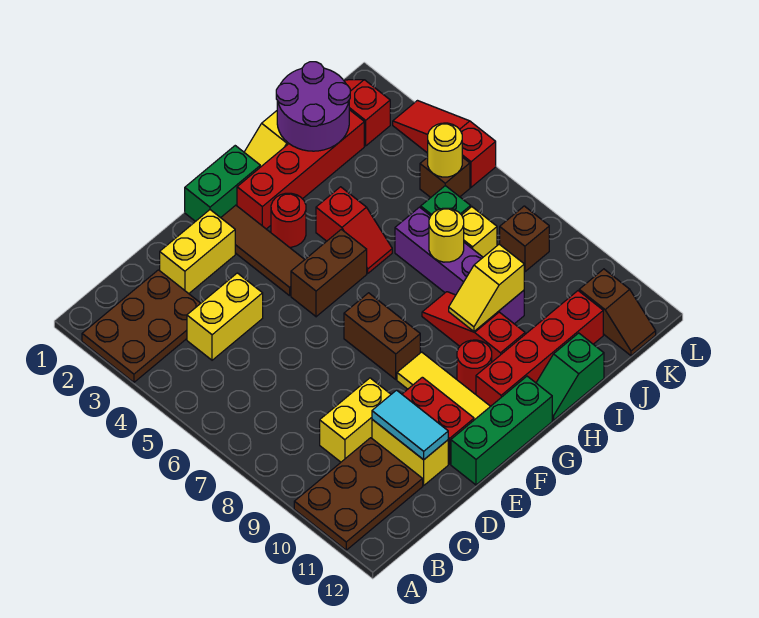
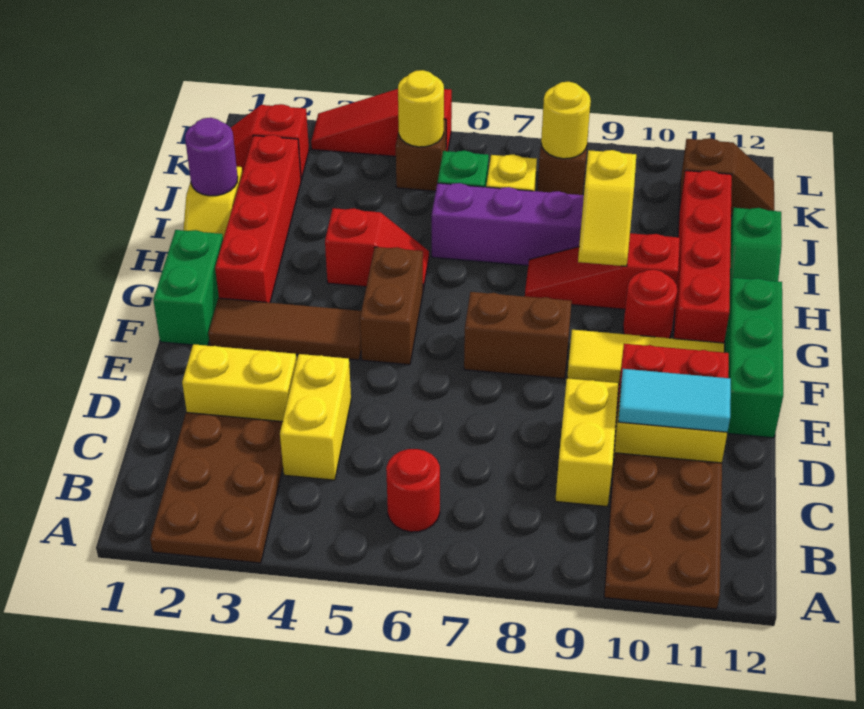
yellow 1x2 brick [160,210,235,294] -> yellow 1x2 brick turned to [182,344,297,422]
red 1x1 round brick [271,193,306,247] -> red 1x1 round brick moved to [386,449,440,532]
purple 2x2 round brick [276,62,350,151] -> purple 1x1 round brick [185,118,238,196]
yellow 1x1 round brick [429,208,464,262] -> yellow 1x1 round brick moved to [541,82,591,159]

